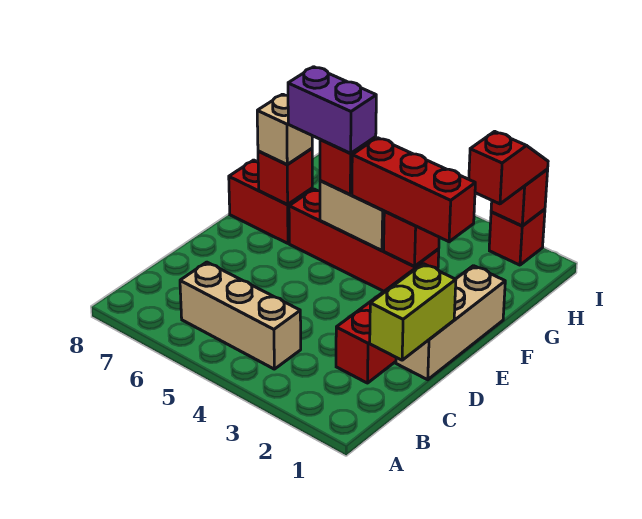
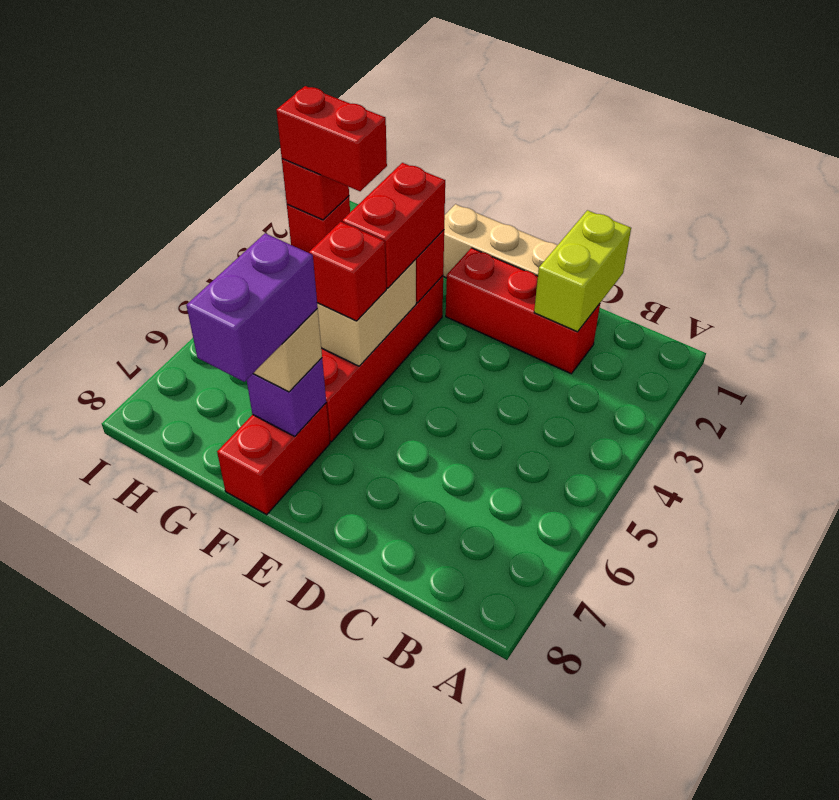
tan 1x3 brick [180,262,301,369] -> none
lime 1x2 brick [370,264,456,360] -> lime 1x2 brick turned to [534,210,631,332]
red 1x3 brick [352,138,475,242] -> red 1x2 brick [342,163,445,288]
purple 1x2 brick [288,67,376,153] -> purple 1x2 brick moved to [186,233,318,382]
red 1x1 brick [258,149,312,204] -> purple 1x1 brick [247,358,326,436]
red 1x2 slope [469,131,548,204] -> red 1x2 brick [276,86,387,191]

